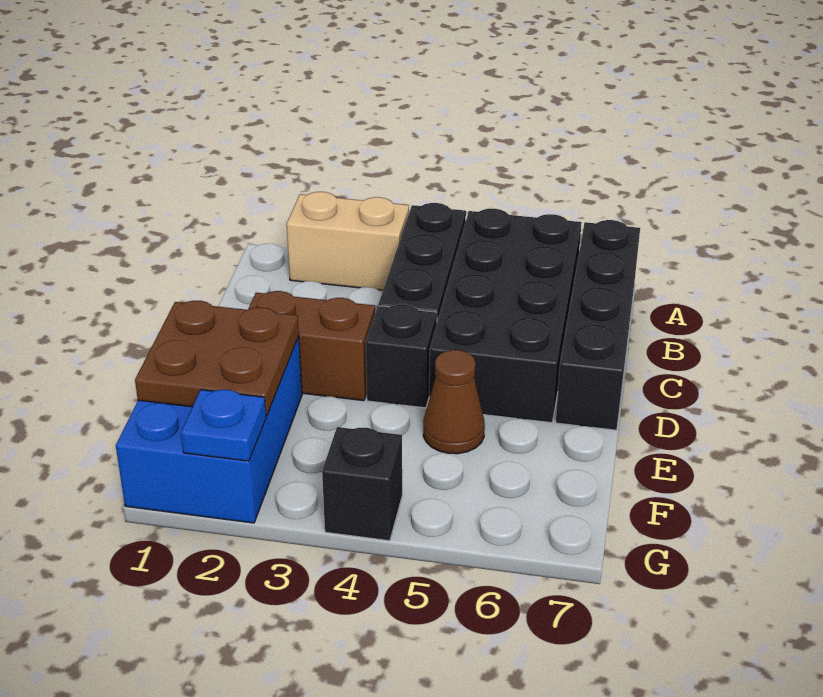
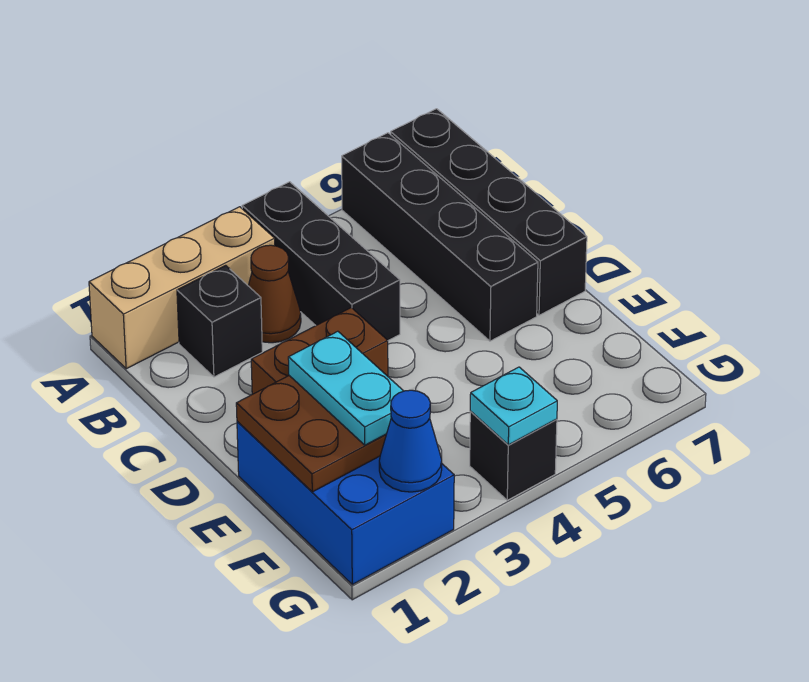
tan 1x2 brick [287,192,409,290] -> tan 1x3 brick [89,207,275,369]
black 2x4 brick [429,209,582,423] -> black 1x4 brick [342,133,538,341]
black 1x1 brick [366,304,437,408] -> black 1x1 brick moved to [177,265,262,377]
none -> cyan 1x2 plate [288,331,403,445]
brown 1x1 cone [423,350,485,454] -> brown 1x1 cone moved to [248,245,301,343]
blue 1x1 plate [181,390,266,461] -> blue 1x1 cone [379,390,442,492]
none -> cyan 1x1 plate [470,367,557,445]

